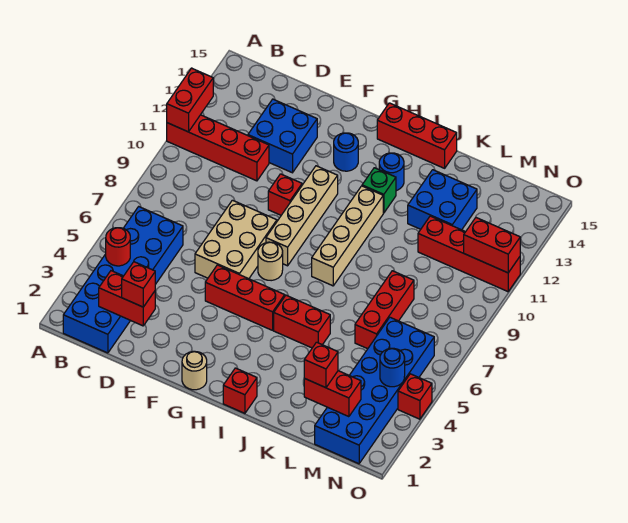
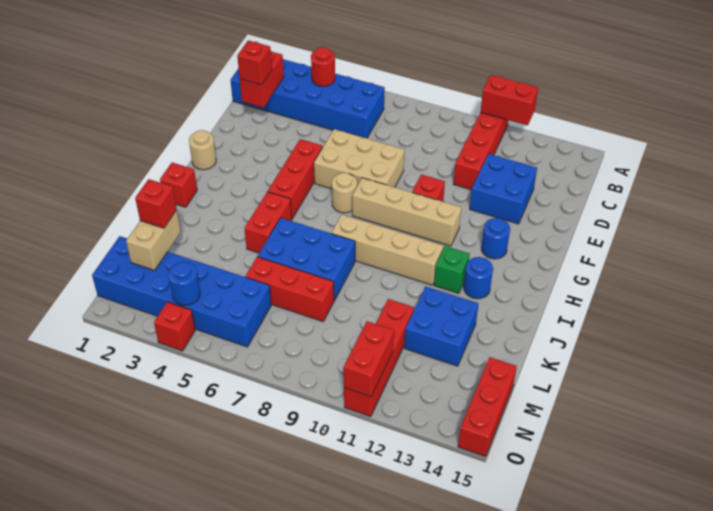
red 1x3 brick [377,103,457,168] -> red 1x3 brick moved to [458,357,517,457]
none -> blue 2x3 brick [258,218,355,301]
red 1x2 brick [304,371,361,417] -> tan 1x2 brick [126,210,181,270]

